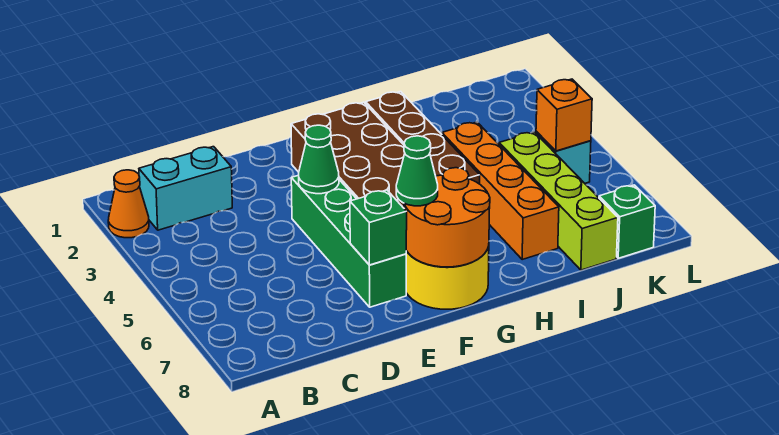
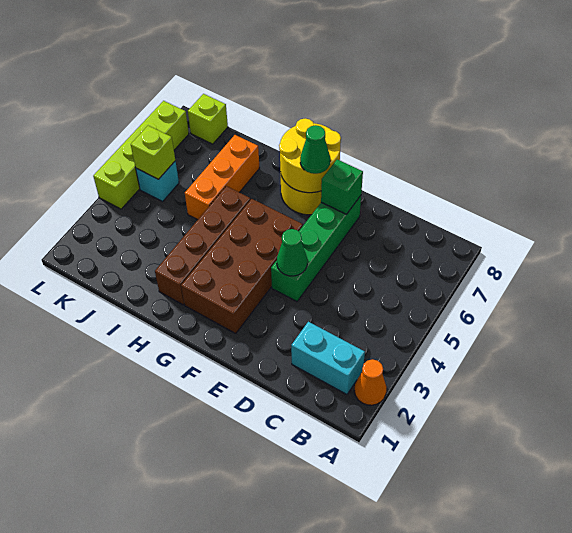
orange 2x2 round brick [404,168,490,267] -> yellow 2x2 round brick [279,118,341,193]
orange 1x4 brick [442,122,559,260] -> orange 1x3 brick [185,135,259,220]
lime 1x4 brick [499,132,618,270] -> lime 1x4 brick moved to [93,101,189,209]
orange 1x1 brick [536,79,592,151] -> lime 1x1 brick [131,126,175,179]
green 1x1 brick [599,185,655,258] -> lime 1x1 brick [188,94,228,144]

